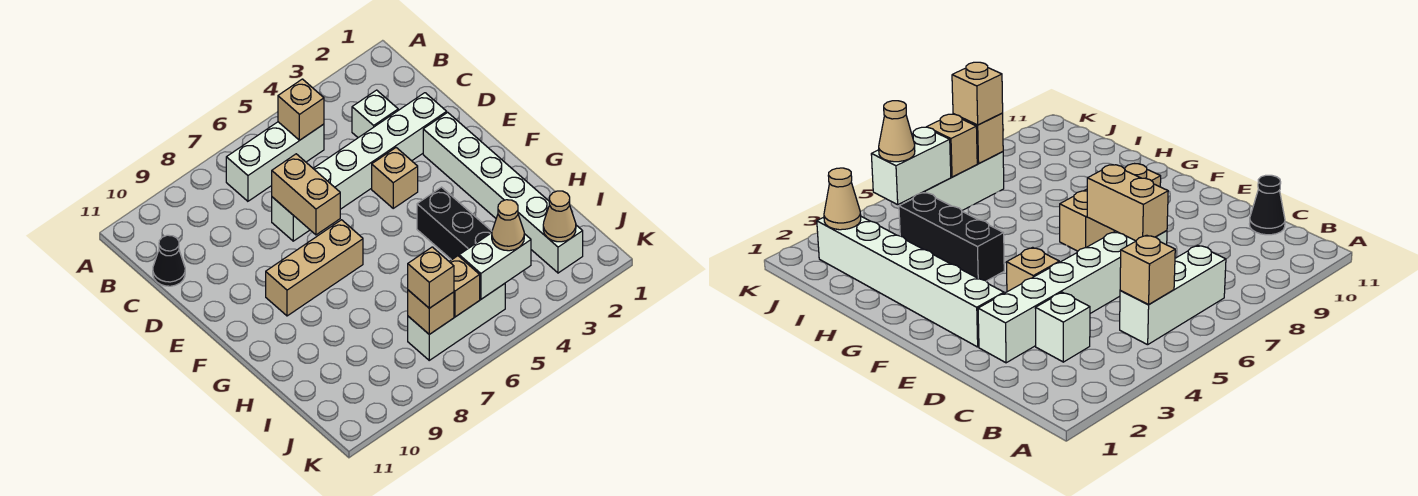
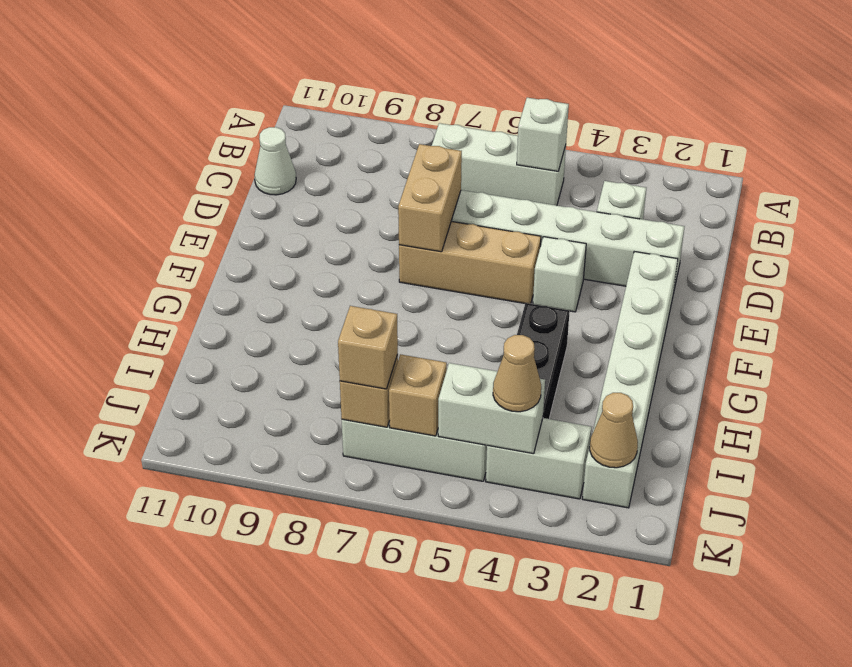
tan 1x1 brick [278,79,324,140] -> white 1x1 brick [517,98,569,171]
black 1x1 cone [153,235,185,286] -> white 1x1 cone [254,127,296,195]
tan 1x1 brick [372,148,418,208] -> white 1x1 brick [533,237,586,312]
tan 1x3 brick [266,220,363,316] -> tan 1x3 brick moved to [399,221,541,304]
none -> white 1x2 brick [486,418,591,499]

